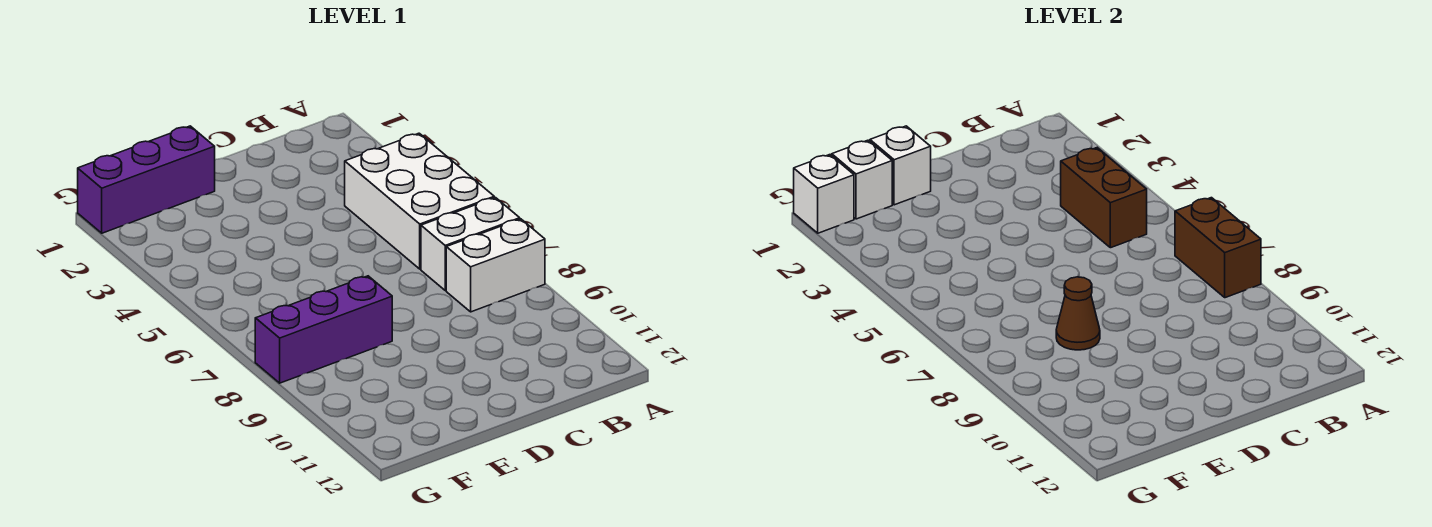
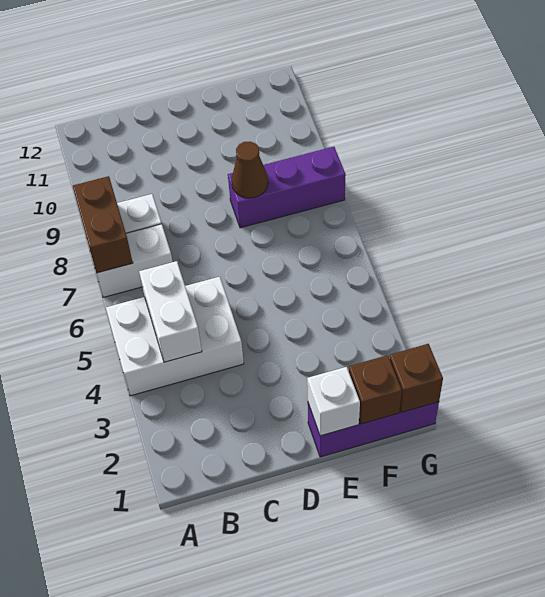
white 2x3 brick [345,133,494,269] -> white 2x3 brick turned to [106,277,244,396]
brown 1x2 brick [1061,148,1147,248] -> white 1x2 brick [139,261,202,362]
white 1x1 brick [832,140,892,219] -> brown 1x1 brick [349,355,402,424]
white 1x1 brick [794,155,854,233] -> brown 1x1 brick [389,344,443,413]

